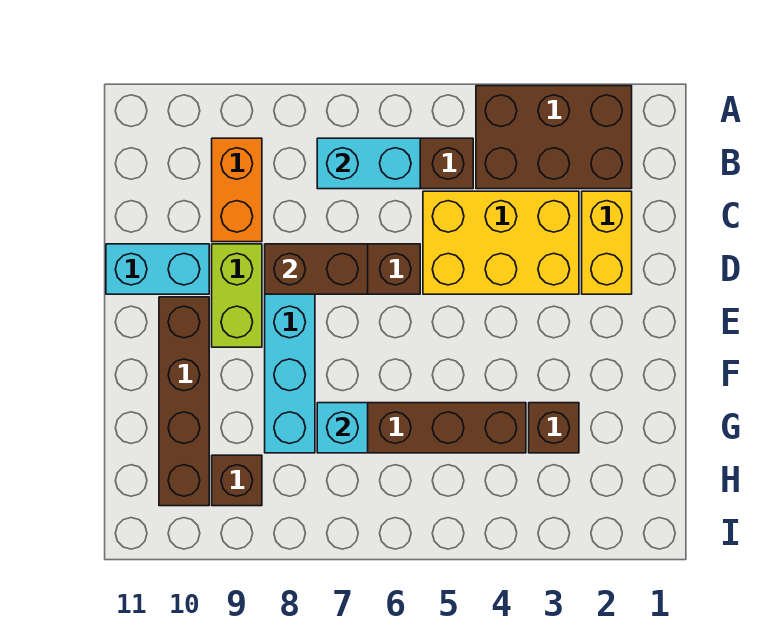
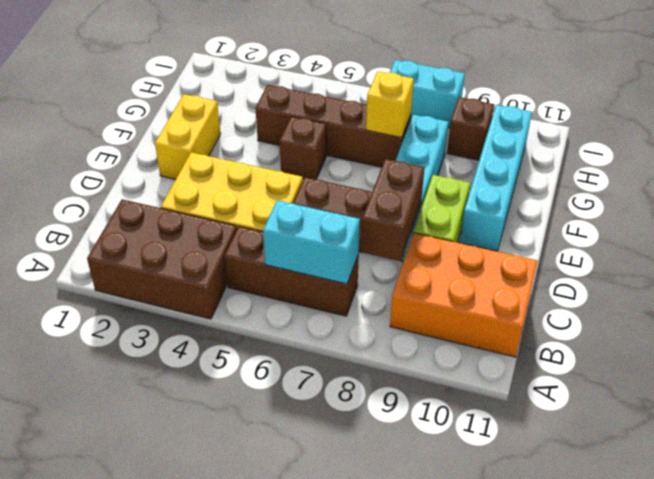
orange 1x2 brick [212,138,262,242] -> orange 2x3 brick [390,233,538,357]
yellow 1x2 brick [582,191,632,294] -> yellow 1x2 brick moved to [155,94,221,179]
brown 1x2 brick [265,244,368,294] -> brown 1x2 brick turned to [361,159,424,261]
cyan 1x2 brick [106,244,209,294] -> cyan 1x2 brick moved to [390,60,465,128]
brown 1x4 brick [159,297,209,506] -> cyan 1x4 brick [460,105,532,251]
brown 1x1 brick [529,403,579,453] -> brown 1x1 brick moved to [280,117,326,179]
cyan 1x1 brick [317,403,368,453] -> yellow 1x1 brick [366,71,414,138]

